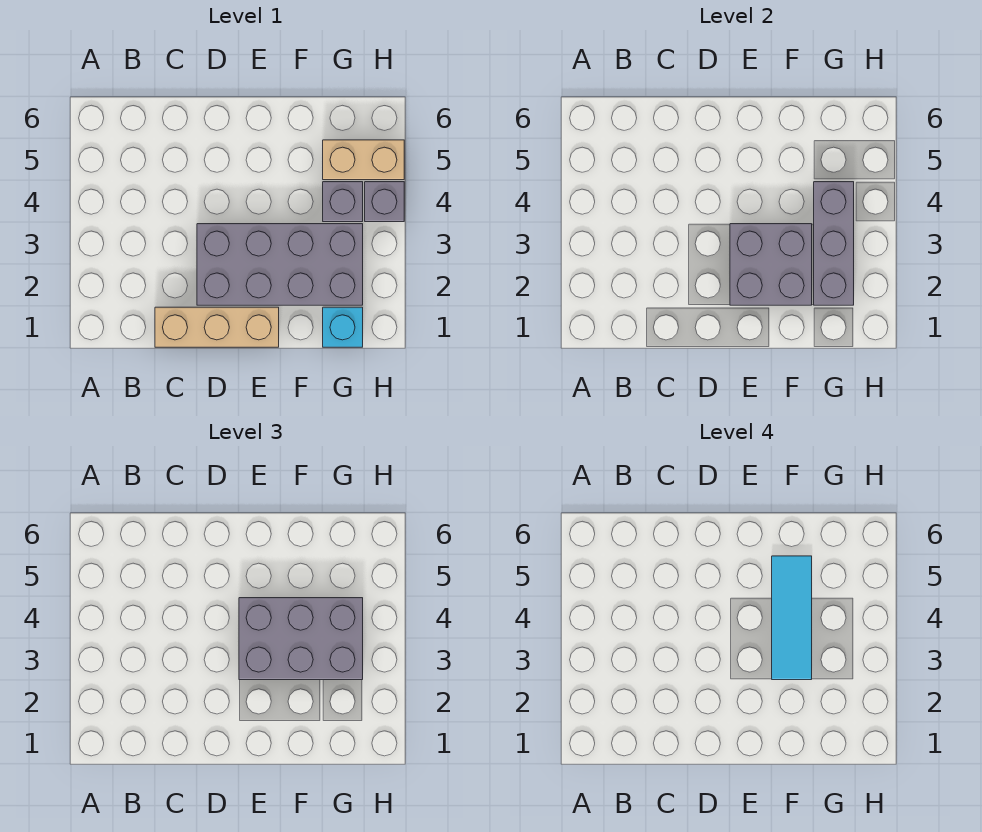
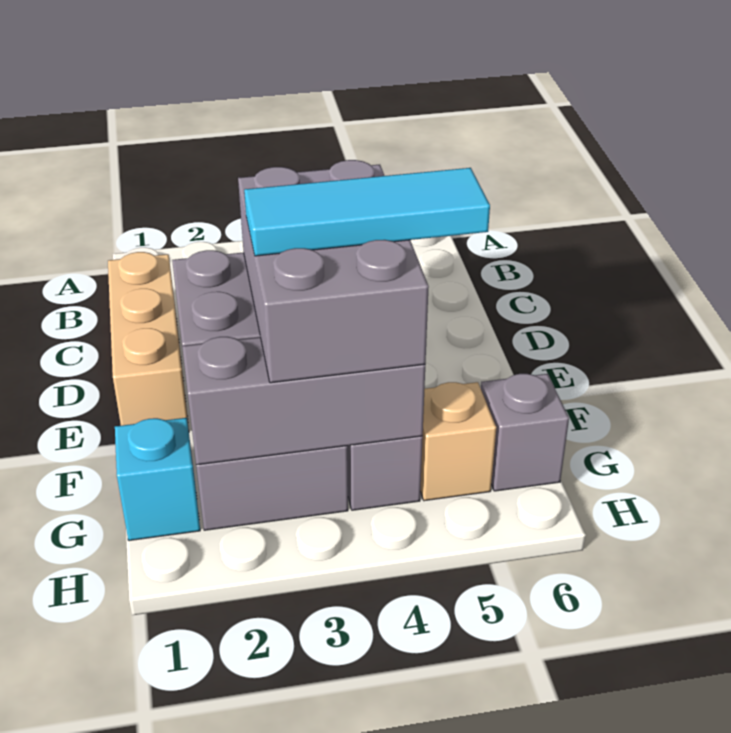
tan 1x2 brick [323,140,404,180] -> tan 1x1 brick [420,382,496,501]
grey 1x1 brick [365,182,404,222] -> grey 1x1 brick moved to [481,374,569,491]

